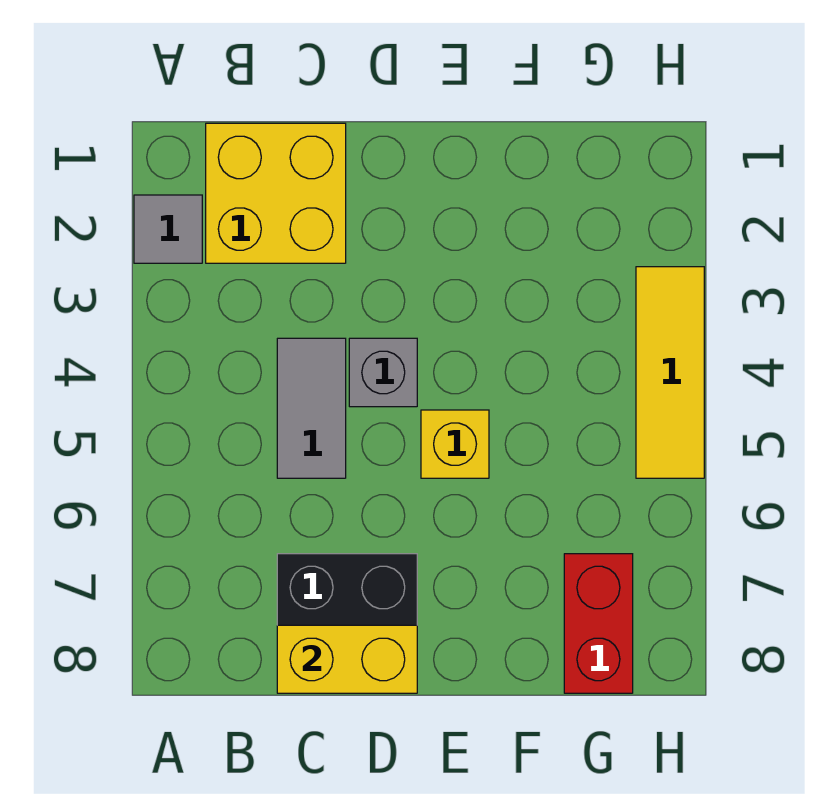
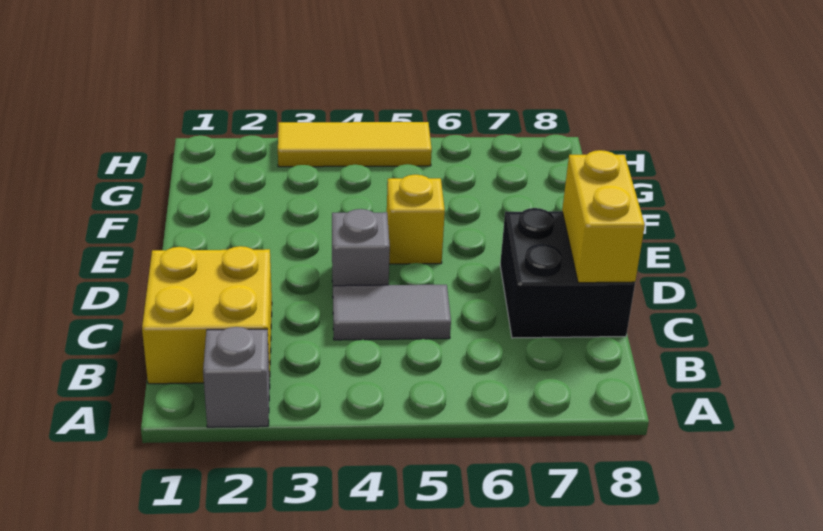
grey 1x1 tile [134,195,202,263] -> grey 1x1 brick [203,327,270,427]
red 1x2 brick [564,554,633,693] -> none

